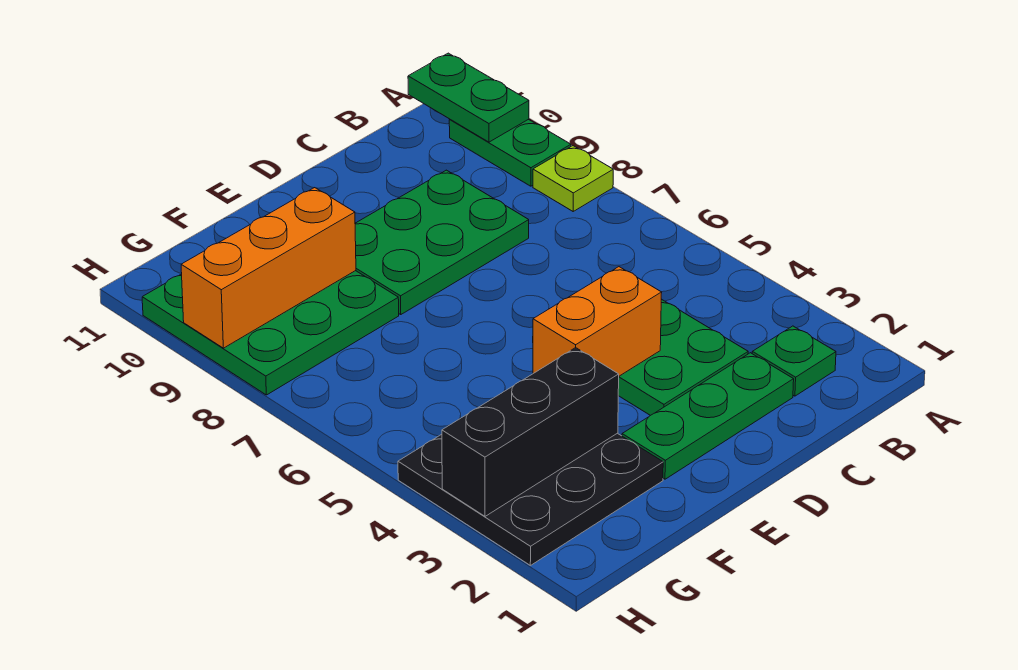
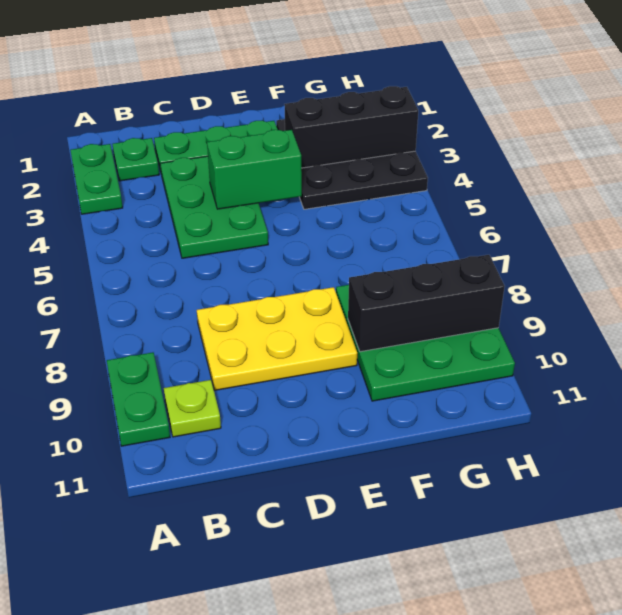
lime 1x1 plate [533,146,613,211] -> lime 1x1 plate moved to [164,380,221,437]
green 1x2 plate [408,53,529,142] -> green 1x2 plate moved to [70,144,123,214]
green 2x3 plate [355,170,529,315] -> yellow 2x3 plate [197,287,357,390]
orange 1x2 brick [533,267,662,376] -> green 1x2 brick [207,130,302,209]
orange 1x3 brick [181,188,356,348] -> black 1x3 brick [348,255,505,352]

